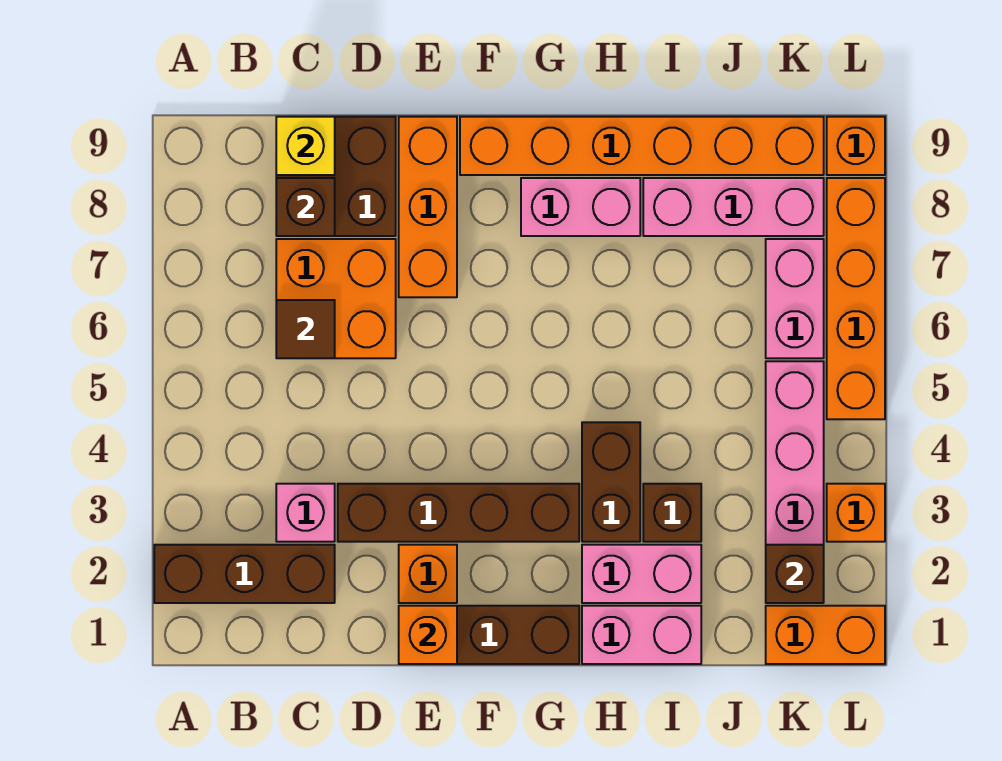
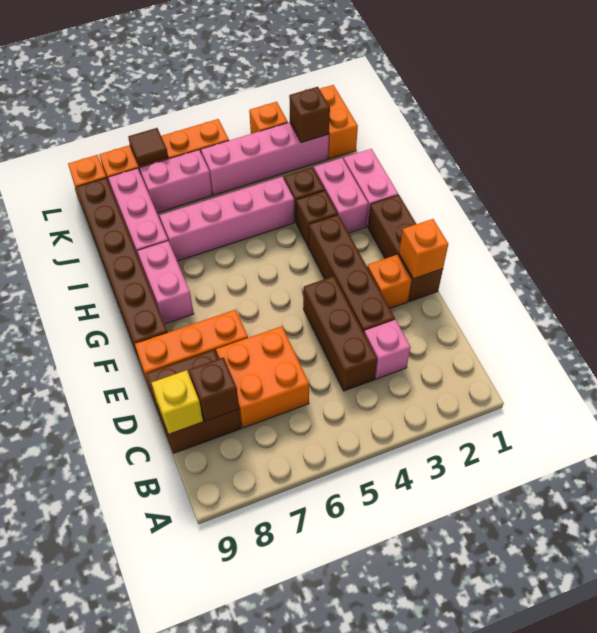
brown 1x3 brick [154,545,335,603] -> brown 1x3 brick moved to [303,276,377,391]
brown 1x1 tile [276,300,335,358] -> brown 1x1 tile moved to [128,128,168,166]
orange 1x6 brick [460,117,824,175] -> brown 1x6 brick [77,178,168,359]
brown 1x2 brick [582,422,640,542] -> brown 1x1 brick [296,191,338,246]
none -> pink 1x4 brick [160,177,294,261]

